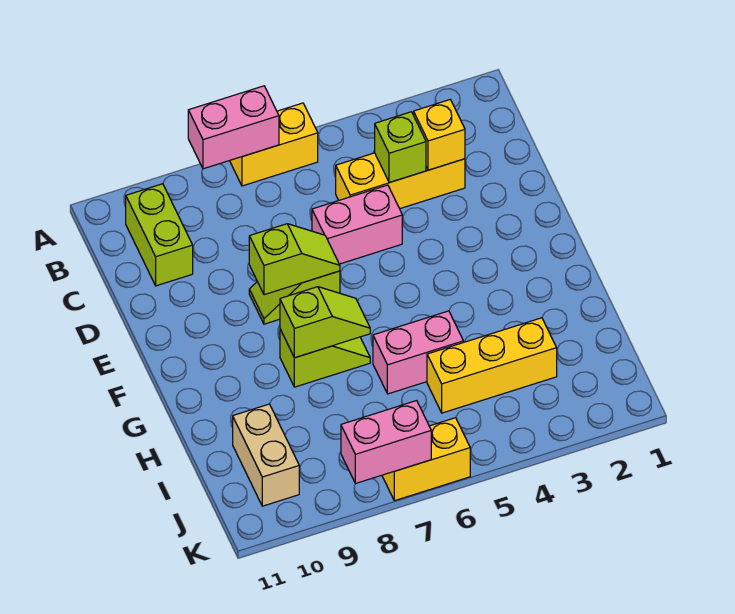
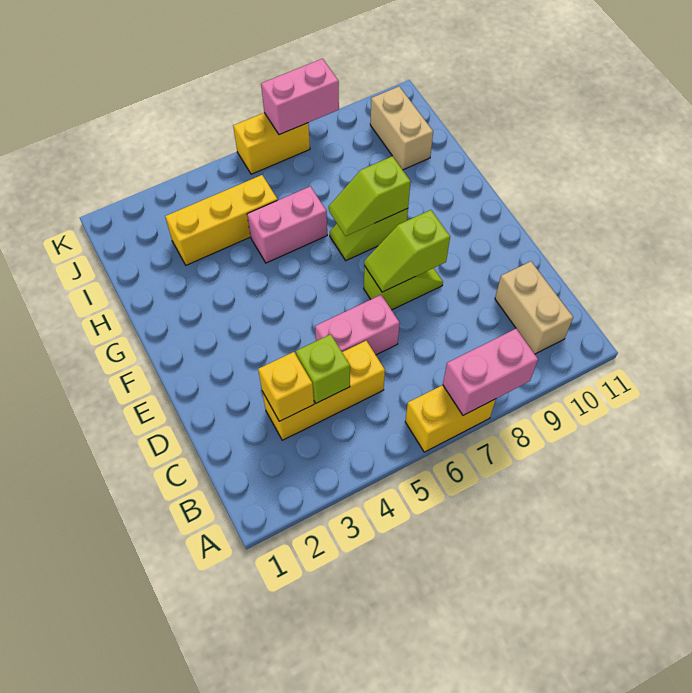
lime 1x2 brick [126,184,193,286] -> tan 1x2 brick [495,261,573,354]

